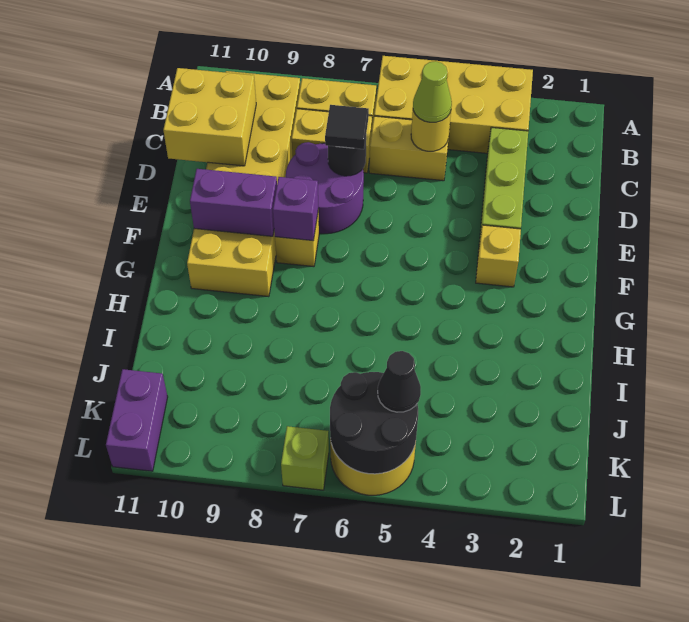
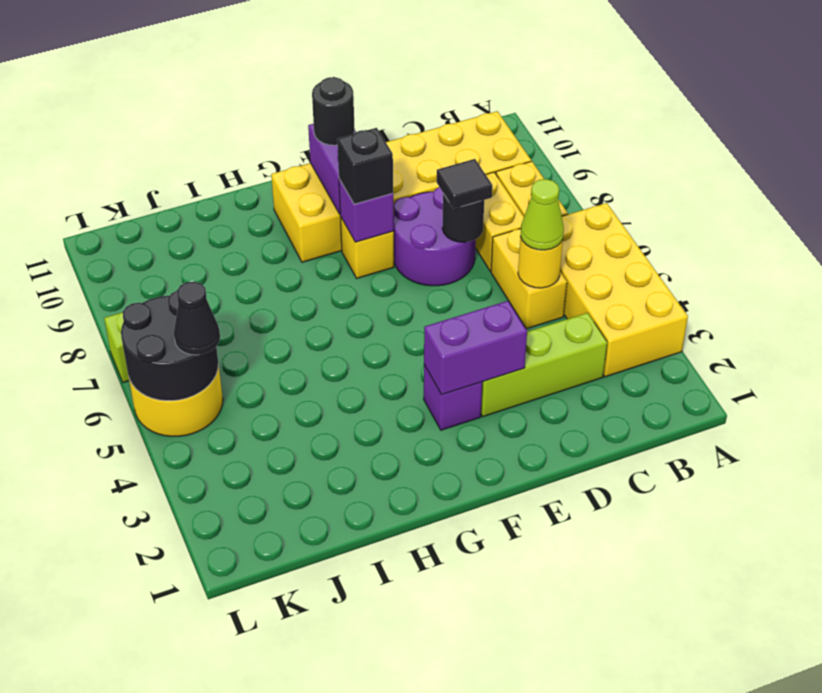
yellow 2x2 brick [163,68,256,166] -> none
yellow 1x1 brick [476,225,521,287] -> purple 1x1 brick [424,365,482,430]
none -> black 1x1 brick [337,128,393,204]
none -> black 1x1 round brick [312,77,355,145]
purple 1x2 brick [106,369,168,471] -> purple 1x2 brick moved to [424,301,527,395]

